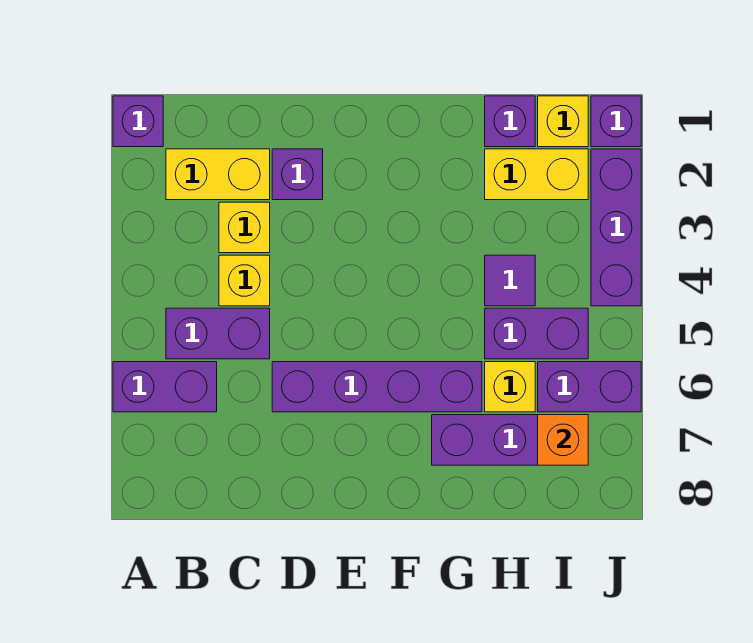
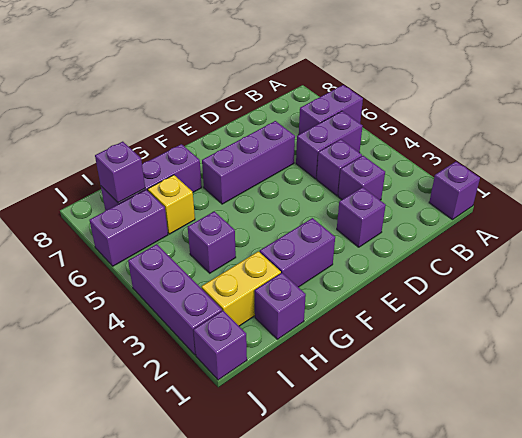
yellow 1x2 brick [166,149,270,200] -> none
yellow 1x1 brick [219,202,270,253] -> purple 1x1 brick [338,156,385,200]
yellow 1x1 brick [219,255,270,306] -> purple 1x1 brick [317,139,362,196]
purple 1x4 brick [272,362,482,412] -> purple 1x3 brick [202,121,295,204]
purple 1x1 tile [485,255,535,306] -> purple 1x1 brick [188,211,236,273]
purple 1x2 brick [485,308,588,359] -> purple 1x2 brick moved to [260,218,335,287]
yellow 1x1 brick [538,96,588,147] -> none
orange 1x1 brick [538,415,588,465] -> purple 1x1 brick [95,142,145,203]

